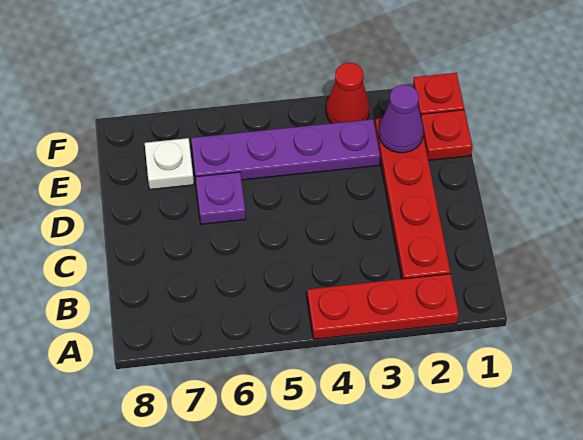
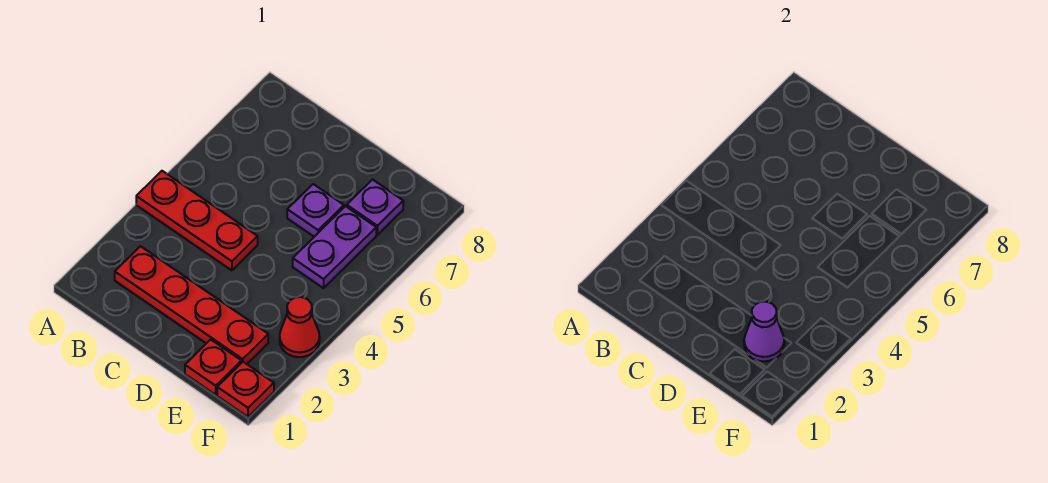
red 1x3 plate [307,274,459,339] -> red 1x3 plate turned to [136,171,258,270]
purple 1x4 plate [191,119,380,180] -> purple 1x2 plate [293,206,376,288]
white 1x1 plate [145,138,194,190] -> purple 1x1 plate [347,180,403,235]

